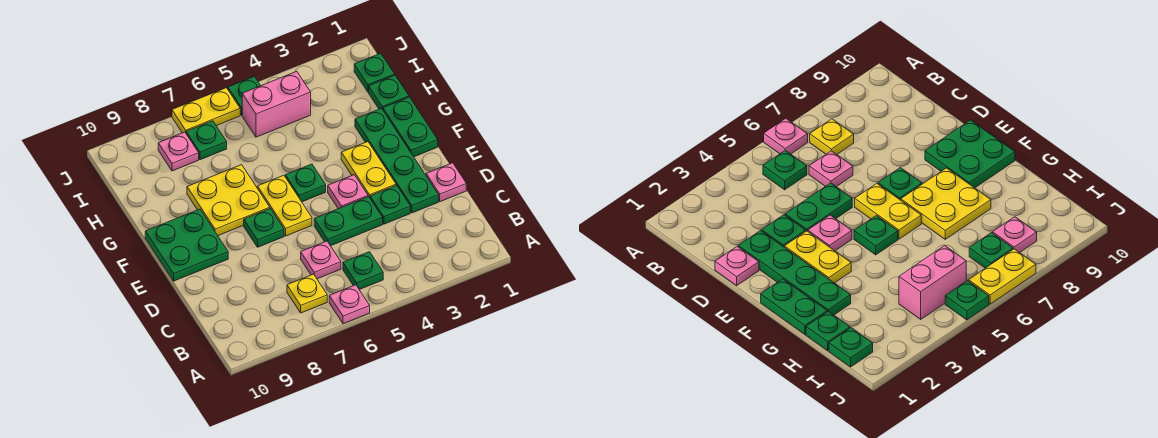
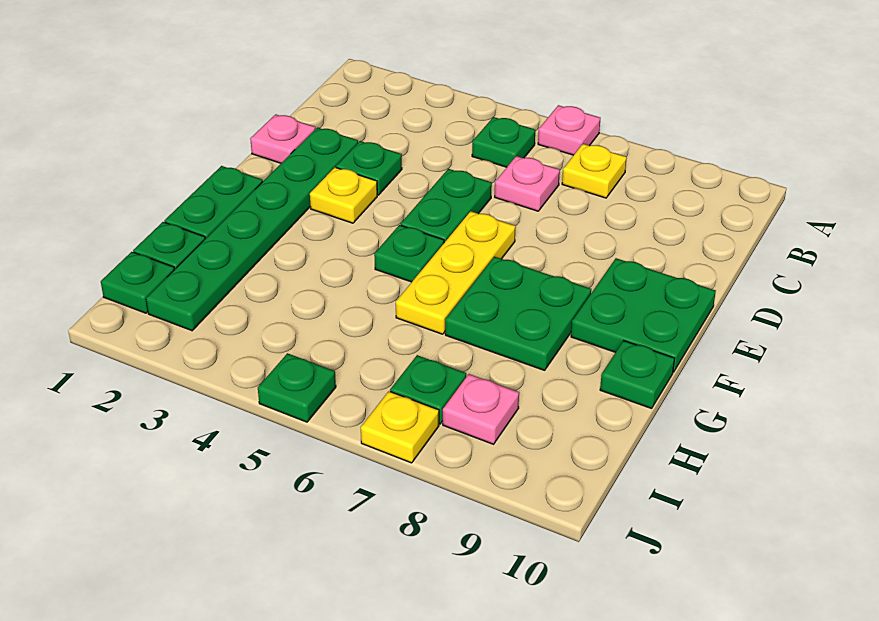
green 1x4 plate [355,108,438,213] -> green 1x6 plate [146,128,358,331]
green 1x2 plate [314,197,383,246] -> green 1x2 plate turned to [400,169,492,243]
yellow 1x2 plate [341,142,396,198] -> yellow 1x1 plate [310,167,377,223]
pink 1x1 plate [328,175,368,209] -> none
yellow 1x2 plate [257,175,312,236] -> yellow 1x3 plate [396,211,516,334]
green 1x1 plate [244,209,284,247] -> green 1x1 plate moved to [600,341,675,409]
yellow 2x2 plate [187,165,270,236] -> green 2x2 plate [445,257,591,370]
pink 1x2 brick [242,71,311,137] -> none
yellow 1x2 plate [172,88,240,133] -> yellow 1x1 plate [361,391,439,463]

